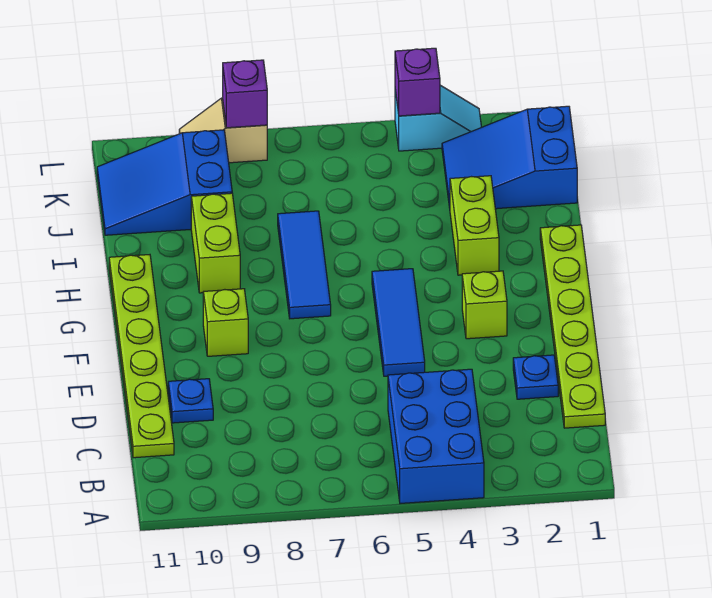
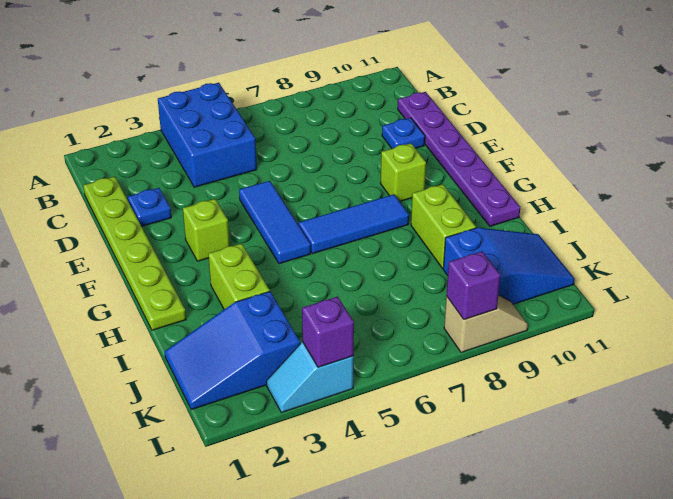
lime 1x6 plate [109,255,174,458] -> purple 1x6 plate [398,92,520,226]
blue 1x3 tile [278,211,331,319] -> blue 1x3 tile turned to [299,194,409,254]
blue 2x3 slope [442,106,577,209] -> blue 2x3 slope turned to [165,291,300,410]

